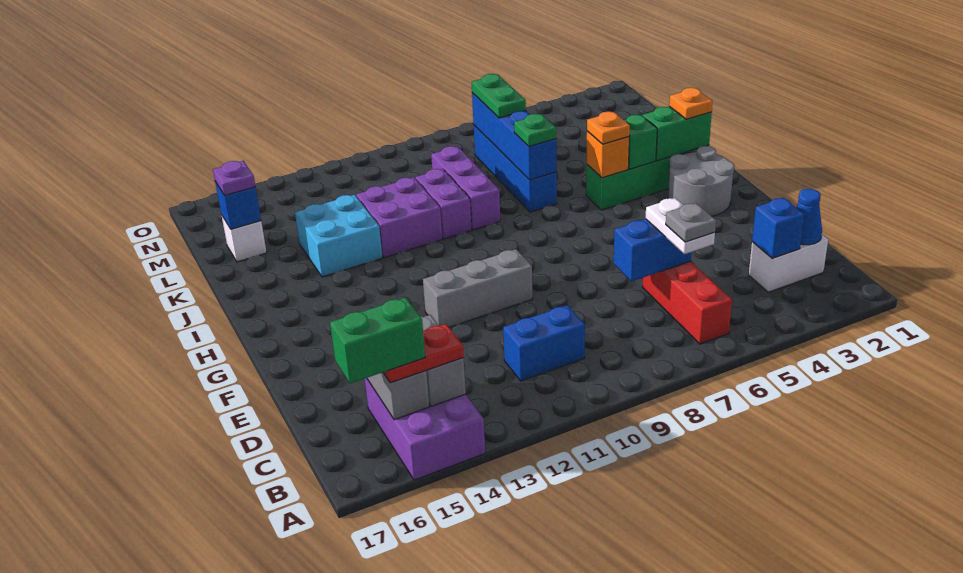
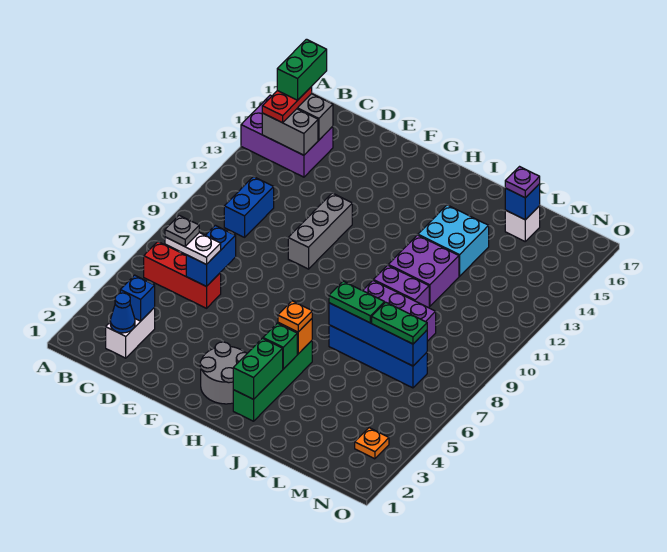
orange 1x1 plate [669,88,712,119] -> orange 1x1 plate moved to [355,428,389,459]
green 1x1 plate [514,114,556,147] -> green 1x2 plate [329,281,385,323]

